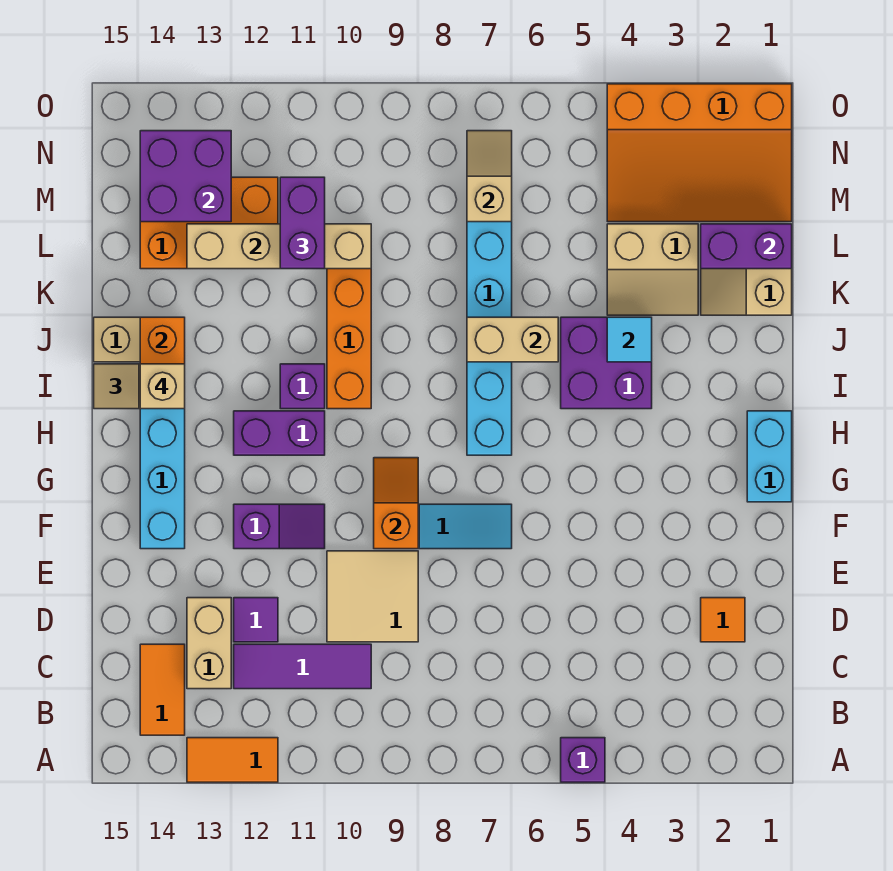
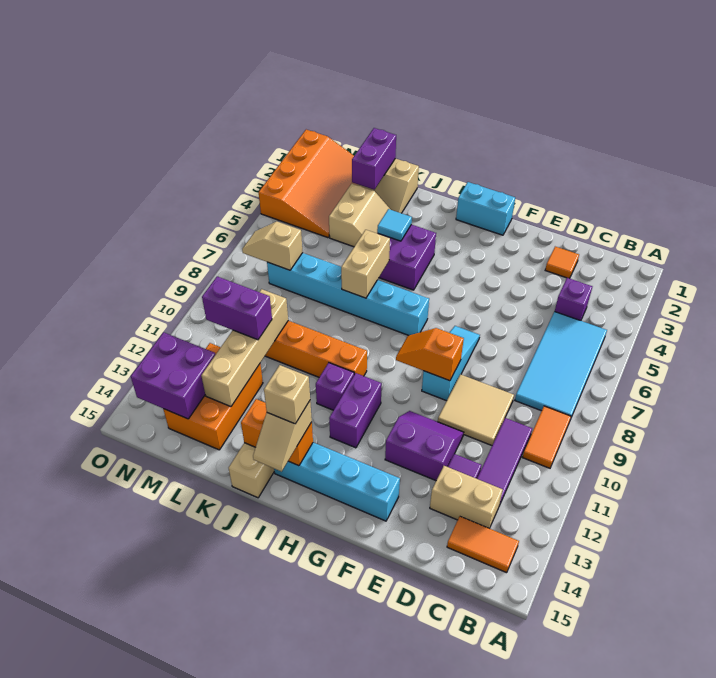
purple 1x1 brick [561,738,605,782] -> purple 1x1 brick moved to [555,278,592,321]
orange 1x2 tile [187,738,278,782] -> orange 1x2 tile moved to [522,406,571,468]
none -> cyan 2x4 tile [515,312,607,417]
purple 1x2 slope [234,504,325,549] -> purple 2x2 slope [385,411,464,481]

